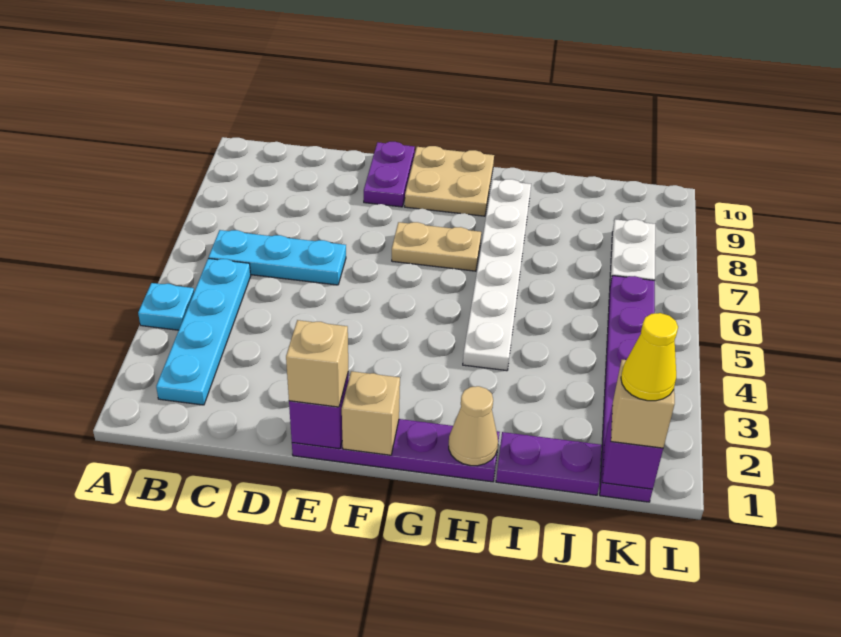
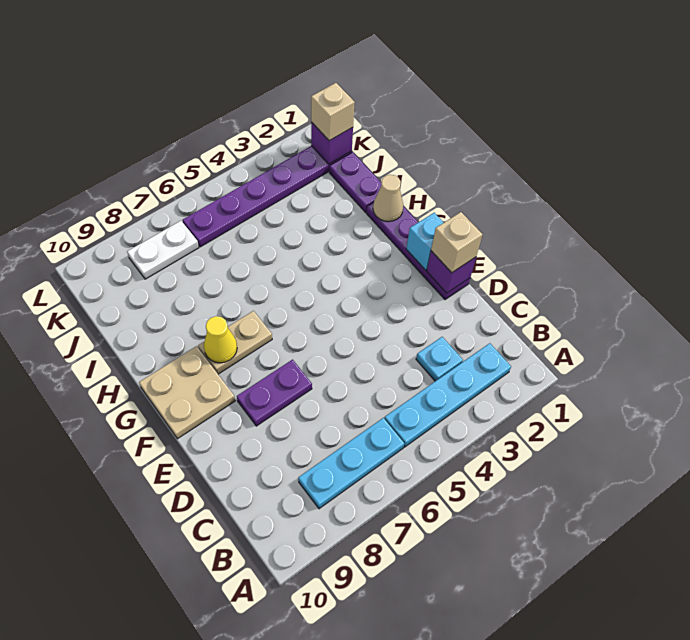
cyan 1x1 plate [138,283,194,330] -> cyan 1x1 plate moved to [416,337,463,381]
cyan 1x3 plate [209,230,346,285] -> cyan 1x3 plate turned to [298,418,404,509]
purple 1x2 plate [364,142,415,207] -> purple 1x2 plate moved to [237,360,312,426]
tan 1x1 brick [342,371,400,455] -> cyan 1x1 brick [406,213,444,270]
tan 1x2 plate [392,222,481,271] -> tan 1x2 plate turned to [198,311,272,374]
white 1x6 plate [463,179,531,371] -> none
yellow 1x1 cone [621,313,678,401] -> yellow 1x1 cone moved to [204,316,237,363]

